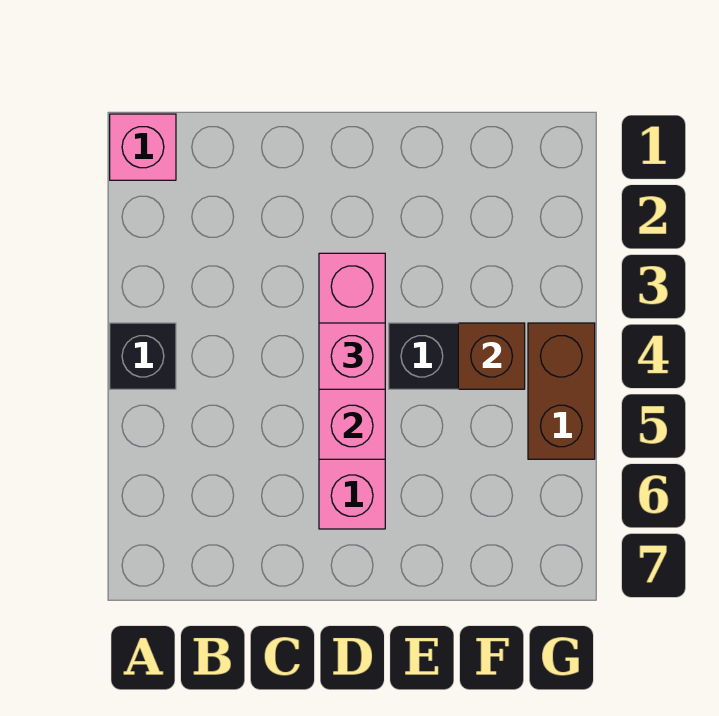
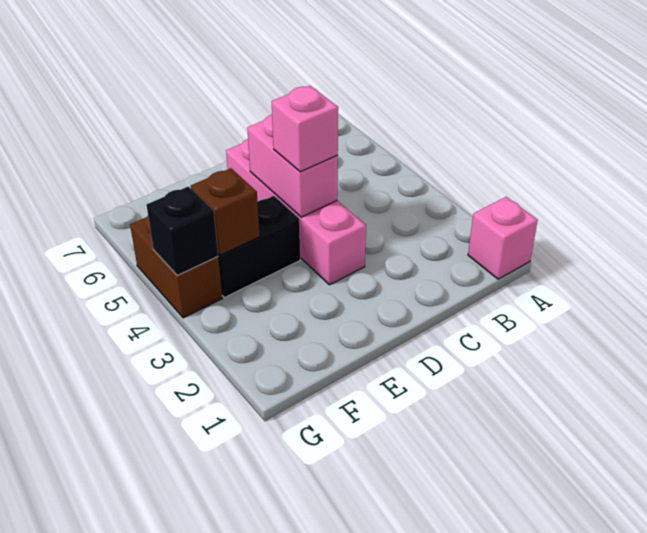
black 1x1 brick [110,323,176,389] -> black 1x1 brick moved to [147,186,218,276]
pink 1x3 brick [319,253,385,459] -> pink 1x2 brick [247,115,338,217]

